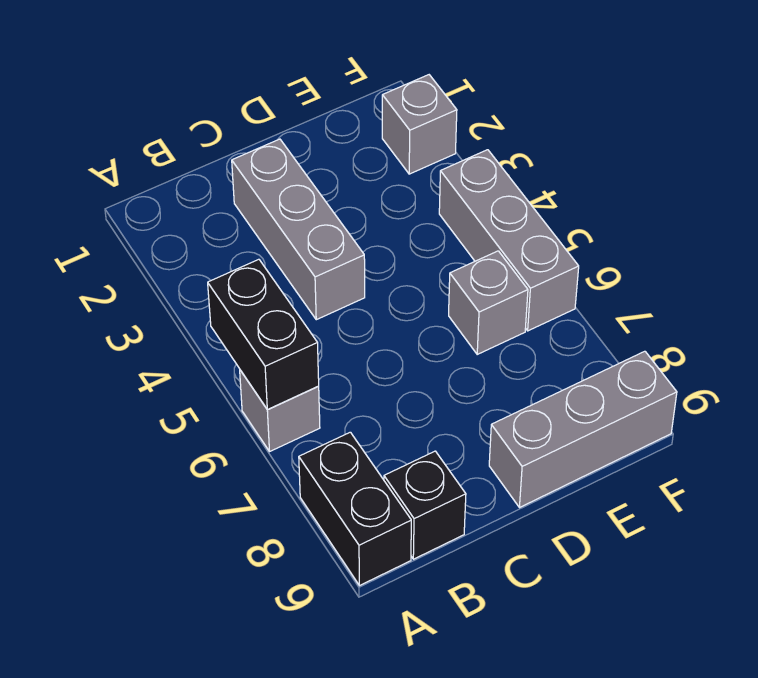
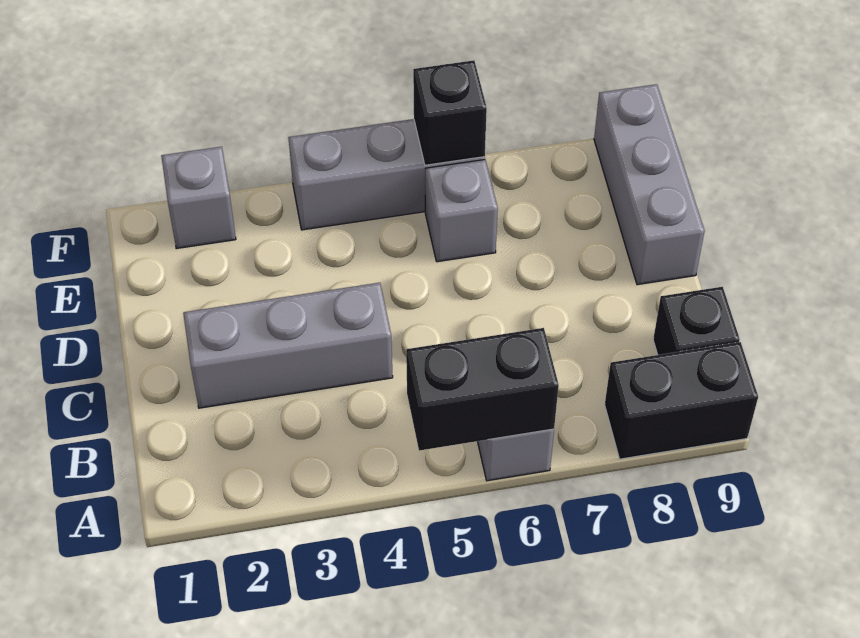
none -> black 1x1 brick [413,60,487,165]

